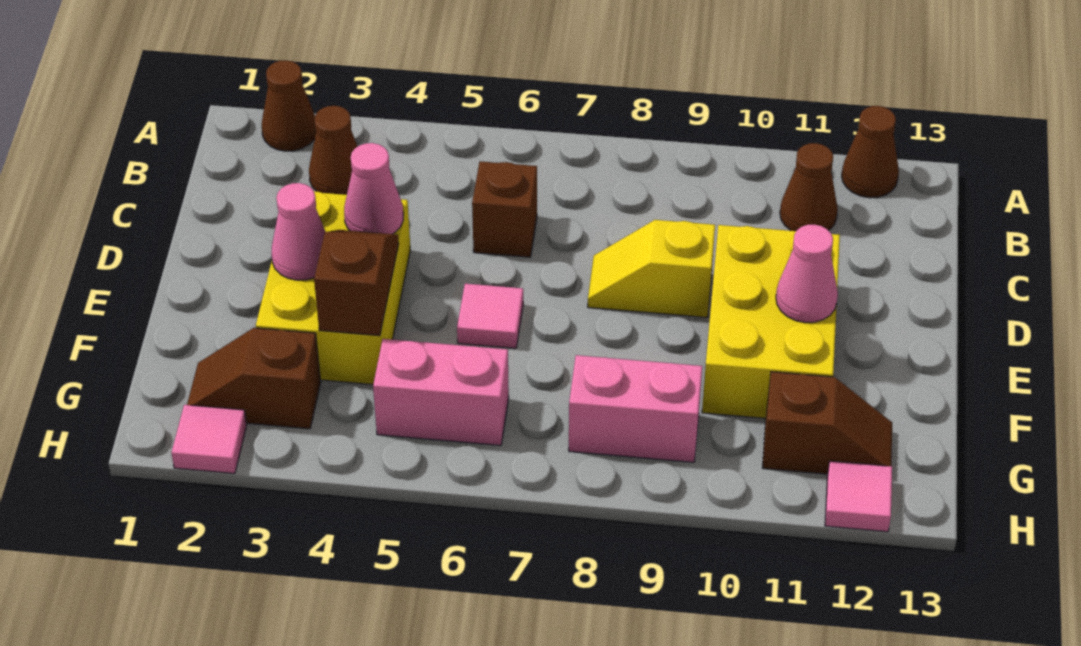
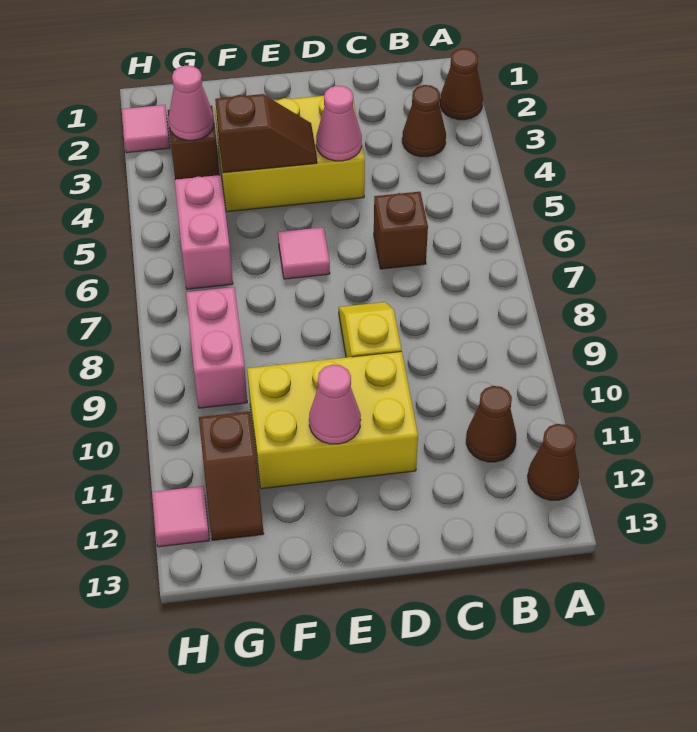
pink 1x1 cone [271,183,325,280] -> pink 1x1 cone moved to [168,65,214,140]

